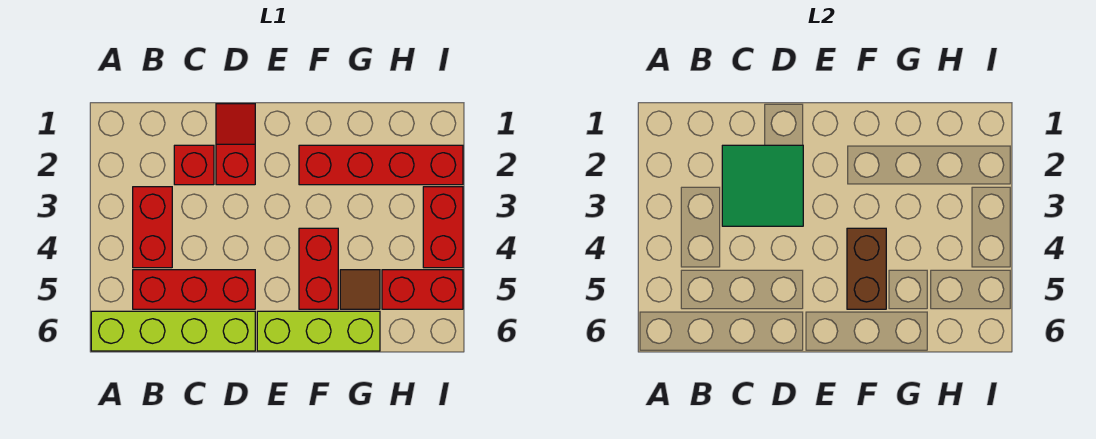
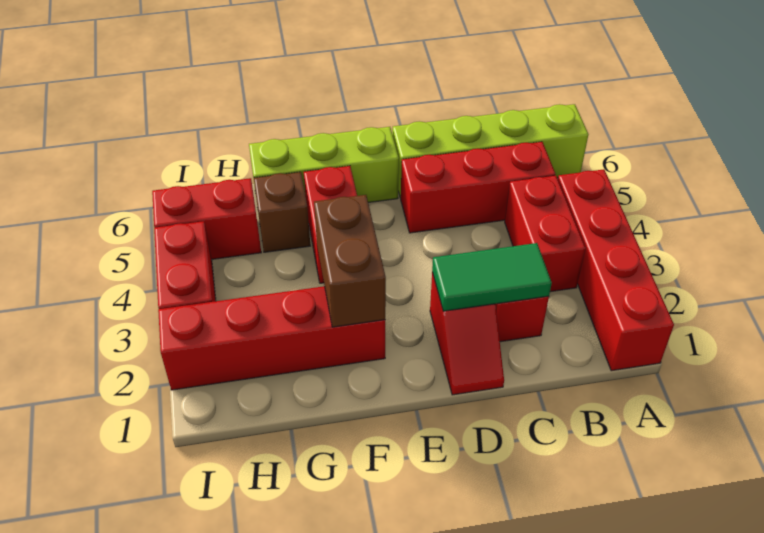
none -> red 1x4 brick [558,169,674,371]
green 2x2 tile [722,145,803,226] -> green 1x2 tile [432,243,552,311]
brown 1x2 brick [847,228,886,309] -> brown 1x2 brick moved to [314,195,386,327]
brown 1x1 tile [340,270,380,309] -> brown 1x1 brick [254,172,310,252]

